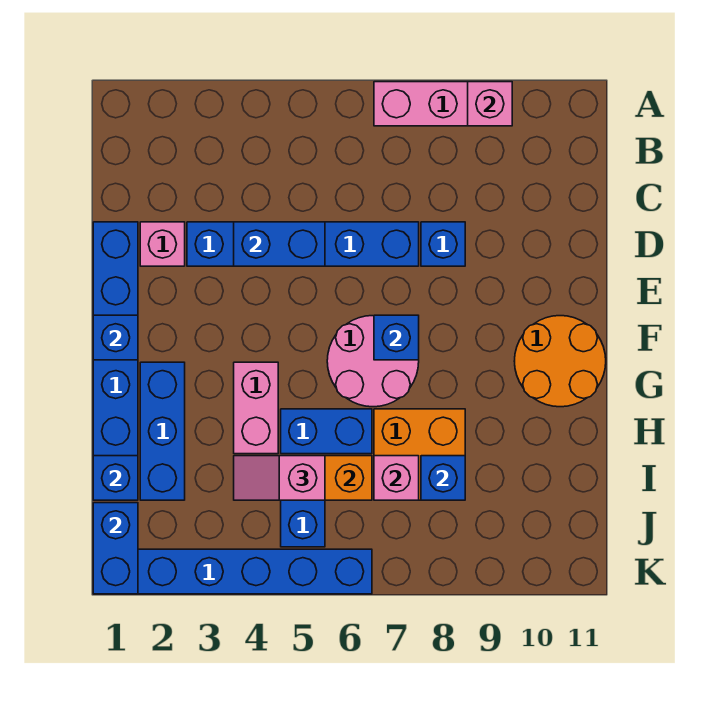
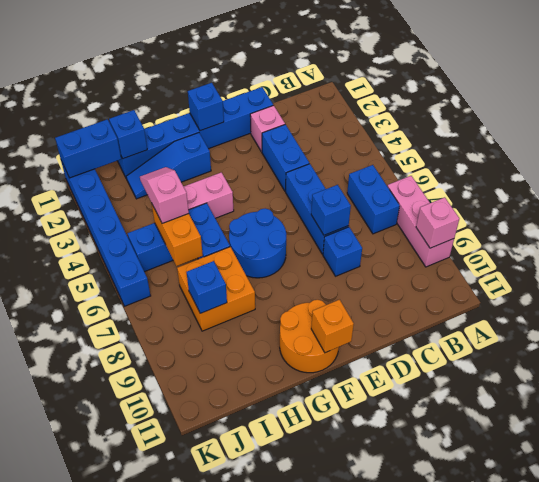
blue 1x2 brick [234,222,325,266] -> blue 1x2 brick moved to [347,165,400,234]
pink 2x2 round brick [327,316,419,407] -> blue 2x2 round brick [229,208,286,278]
blue 1x1 brick [374,315,419,360] -> blue 1x1 brick moved to [311,185,351,235]
none -> orange 1x1 brick [311,300,354,353]
blue 1x3 brick [140,362,185,500] -> blue 1x3 slope [126,133,211,199]
pink 1x1 brick [374,456,419,500] -> none

